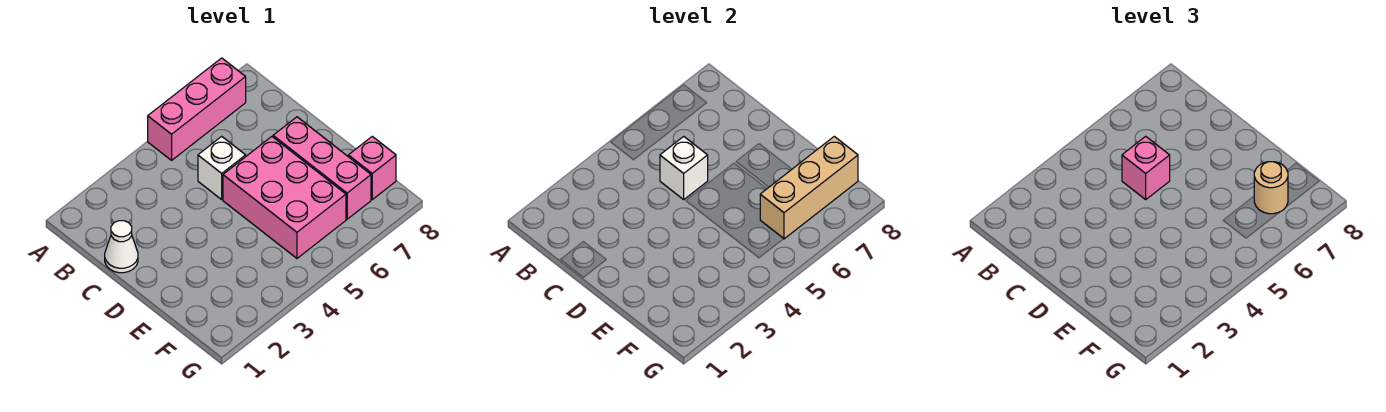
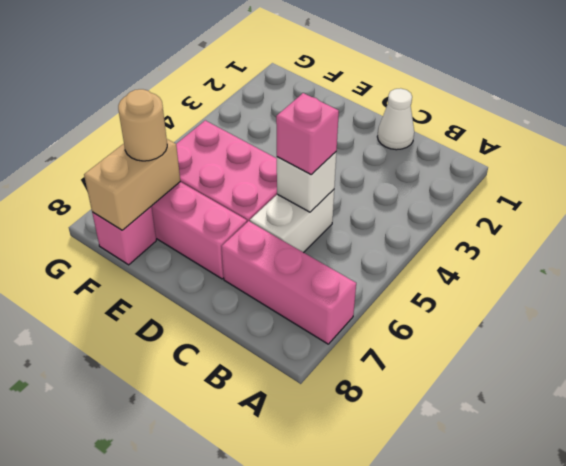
pink 1x3 brick [148,58,246,160] -> pink 1x3 brick turned to [221,221,356,344]
white 1x1 brick [198,136,246,199] -> white 1x2 brick [250,190,334,253]
tan 1x3 brick [760,136,858,239] -> tan 1x2 brick [84,139,180,230]

